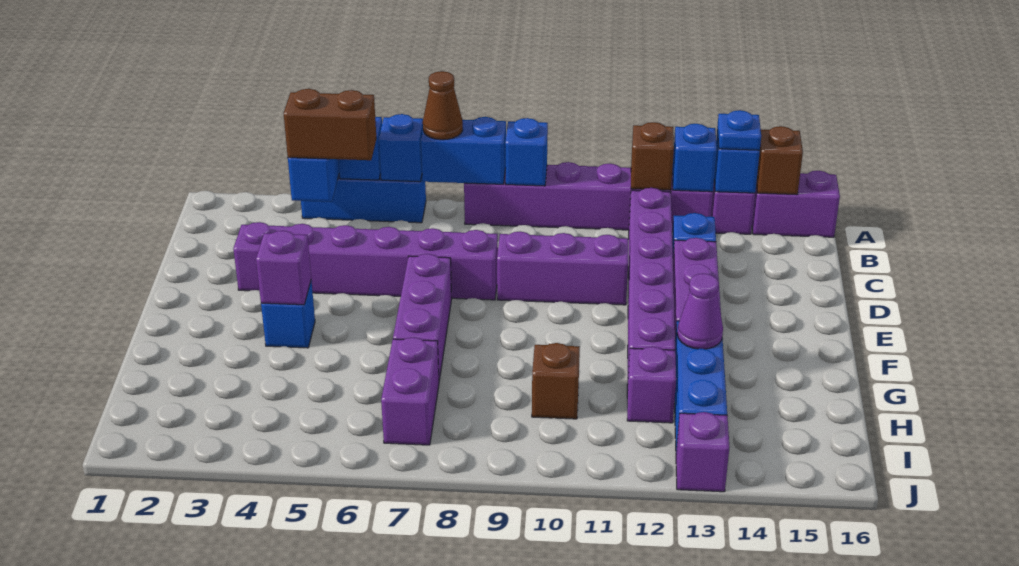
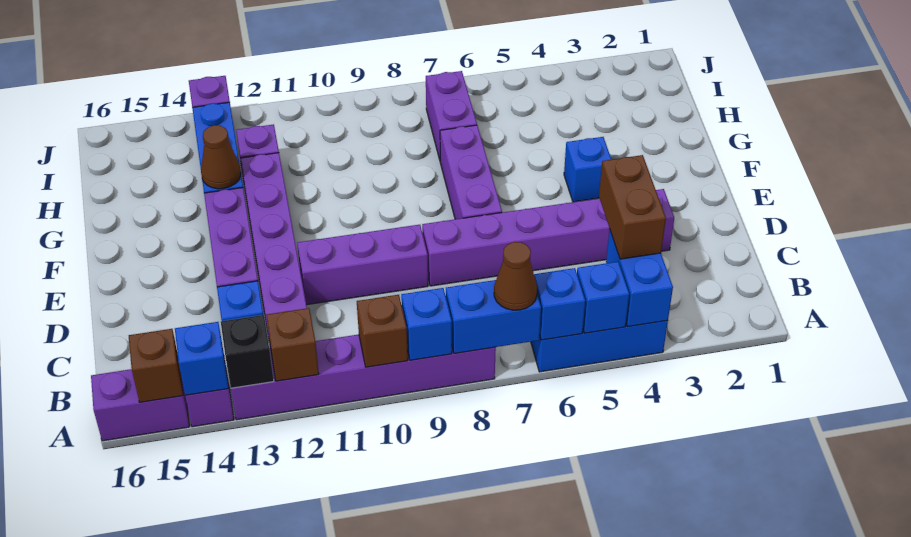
blue 1x1 brick [672,124,717,192] -> black 1x1 brick [221,315,274,388]
blue 1x1 plate [717,110,761,151] -> none
brown 1x2 brick [284,89,376,160] -> brown 1x2 brick turned to [599,155,666,259]
purple 1x1 brick [256,231,311,305] -> none
purple 1x1 cone [677,274,723,349] -> brown 1x1 cone [201,125,241,189]
brown 1x1 brick [532,343,580,419] -> brown 1x1 brick moved to [357,295,408,367]

